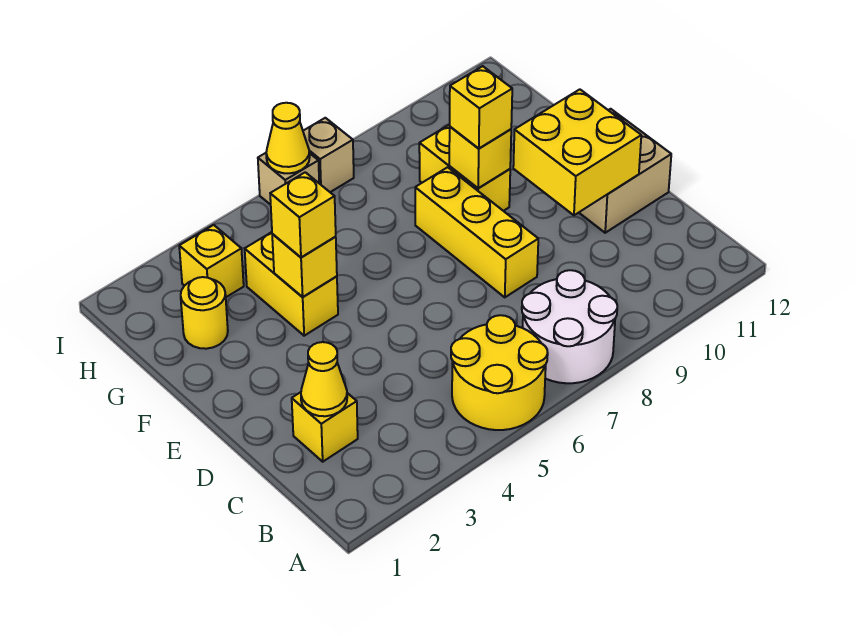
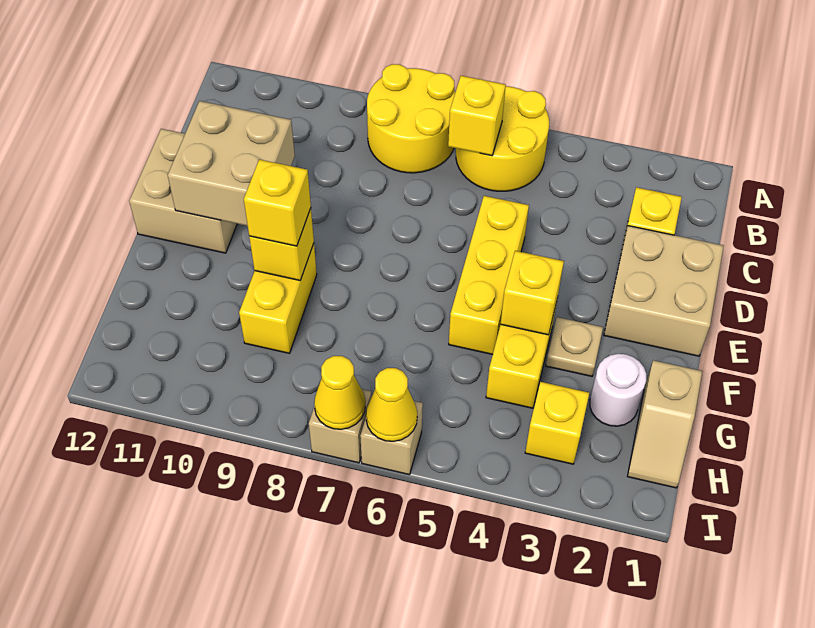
white 2x2 round brick [522,270,617,383] -> yellow 2x2 round brick [367,64,455,173]
yellow 1x1 cone [301,342,347,416] -> yellow 1x1 cone moved to [314,356,365,429]
none -> tan 2x2 brick [604,226,724,356]
yellow 1x3 brick [415,167,538,297] -> yellow 1x3 brick moved to [449,196,529,355]
yellow 2x2 brick [513,89,641,215] -> tan 2x2 brick [168,101,295,226]
none -> tan 1x1 plate [546,317,603,376]
yellow 1x1 brick [270,172,336,257] -> yellow 1x1 brick moved to [448,76,506,156]
none -> tan 1x2 slope [627,360,702,488]
yellow 1x1 round brick [181,277,228,349] -> white 1x1 round brick [590,354,646,426]

